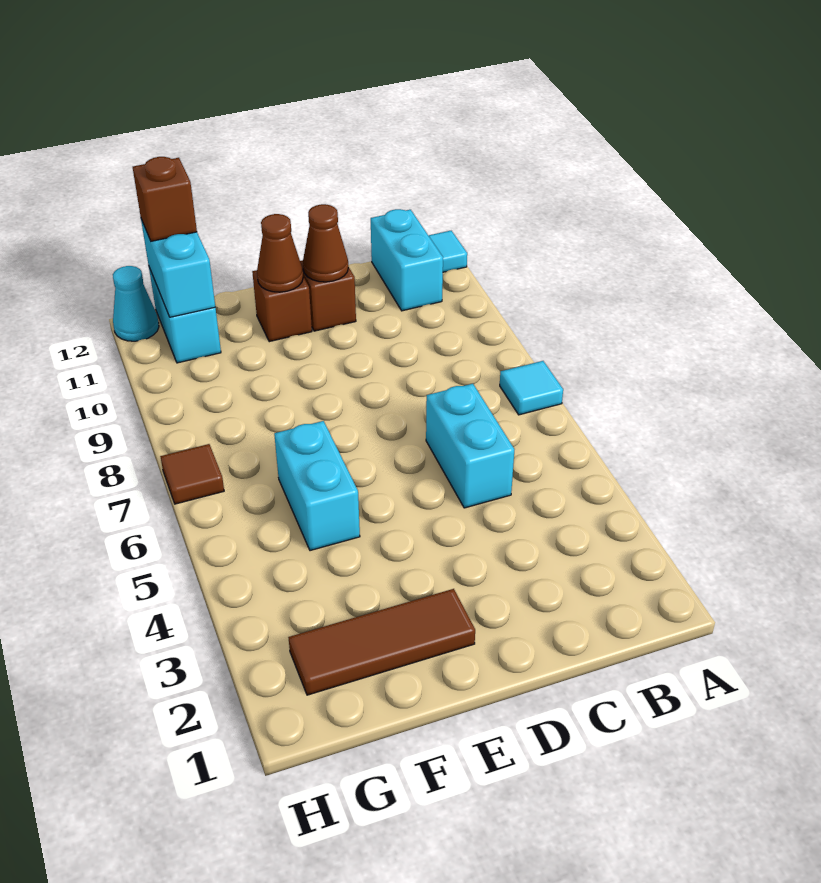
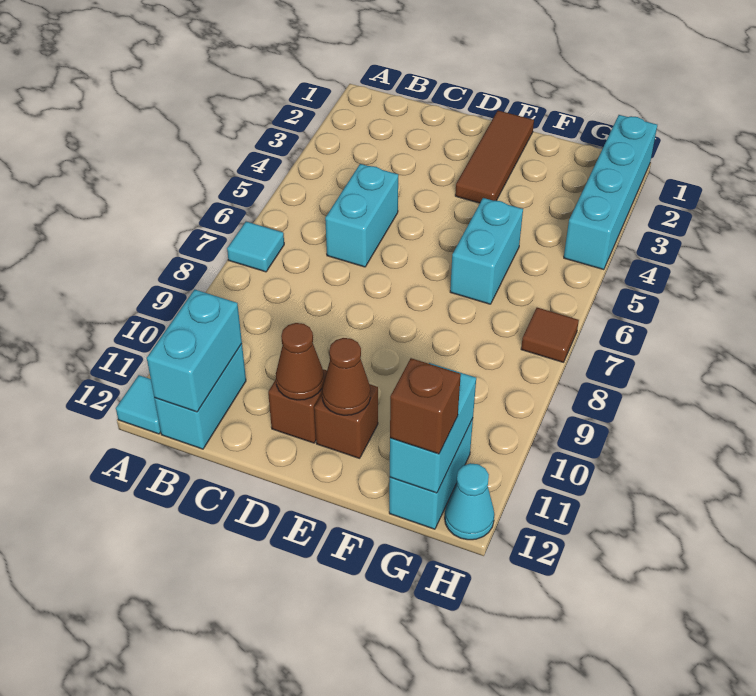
none -> cyan 1x2 brick [147,289,242,412]
brown 1x3 tile [288,589,475,695] -> brown 1x3 tile turned to [455,111,534,203]
none -> cyan 1x4 brick [564,115,657,270]

